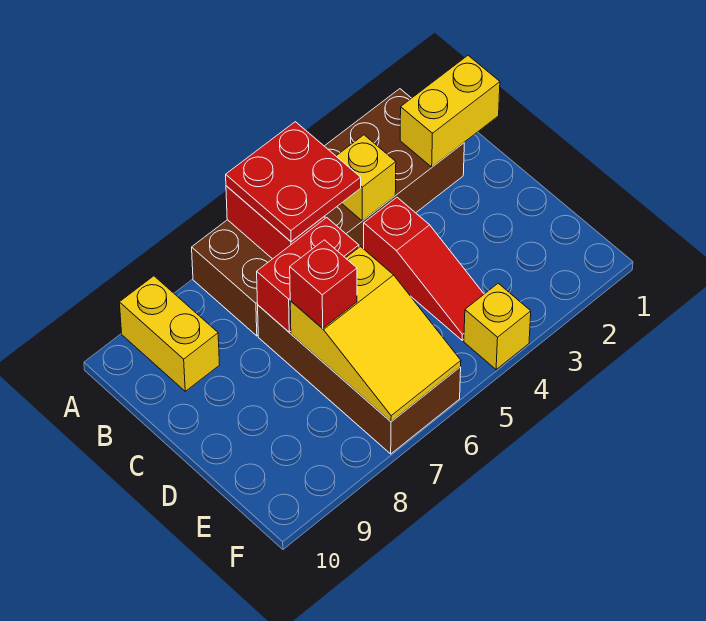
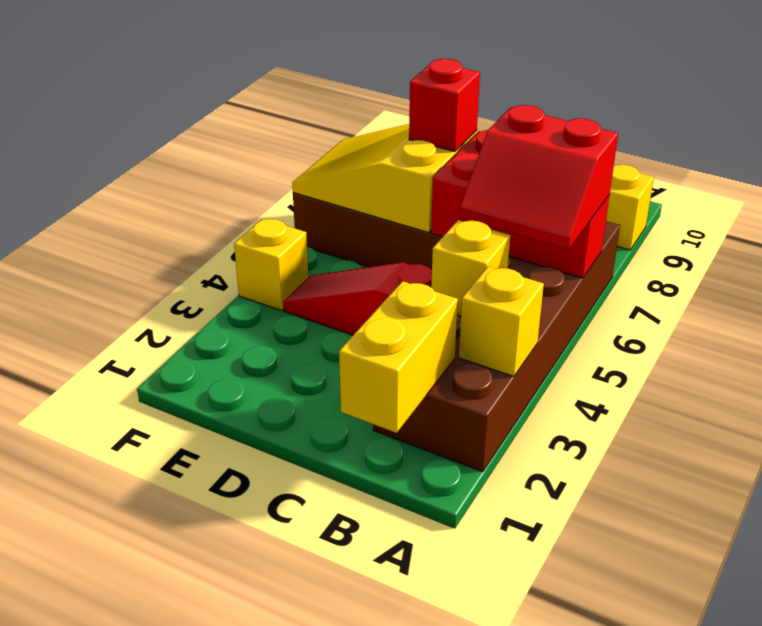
none -> yellow 1x1 brick [459,267,544,377]
red 2x2 plate [226,122,361,242] -> red 2x2 slope [459,105,618,249]

